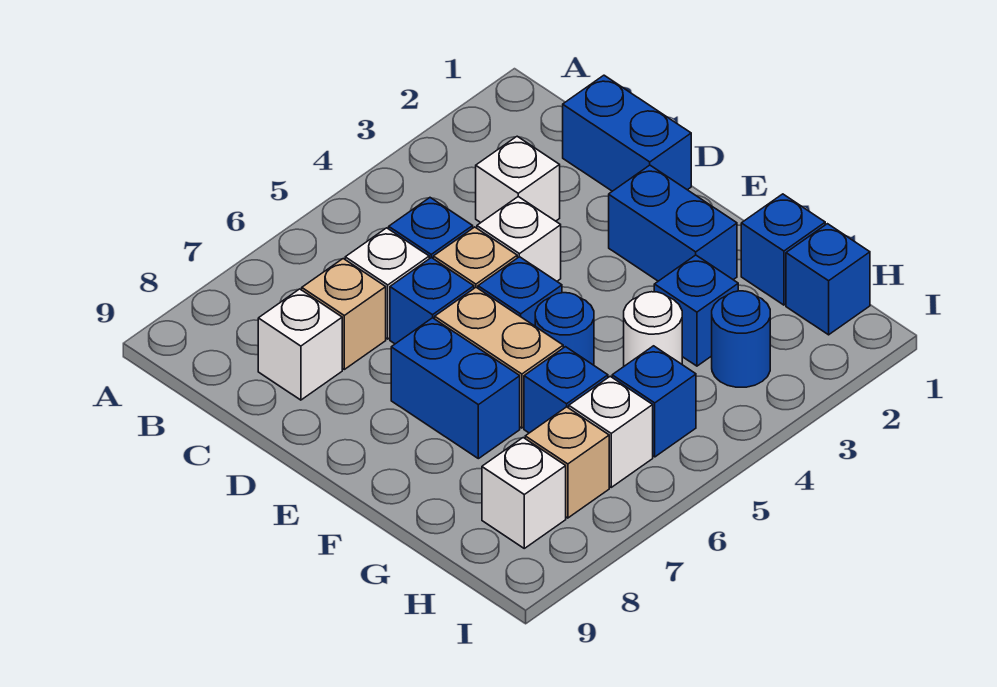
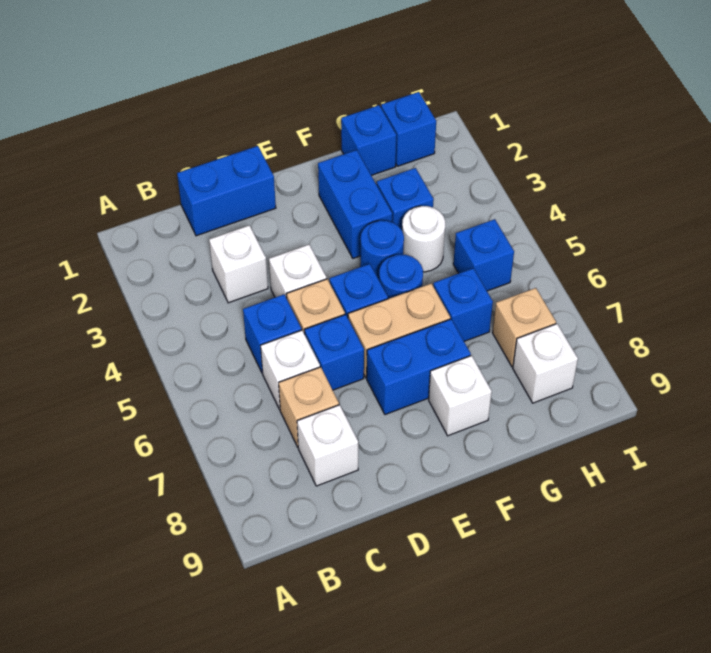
blue 1x2 brick [609,165,737,281] -> blue 1x2 brick turned to [318,150,392,258]
blue 1x1 round brick [712,291,770,387] -> blue 1x1 round brick moved to [360,220,404,279]
white 1x1 brick [569,376,653,487] -> white 1x1 brick moved to [429,356,492,436]

